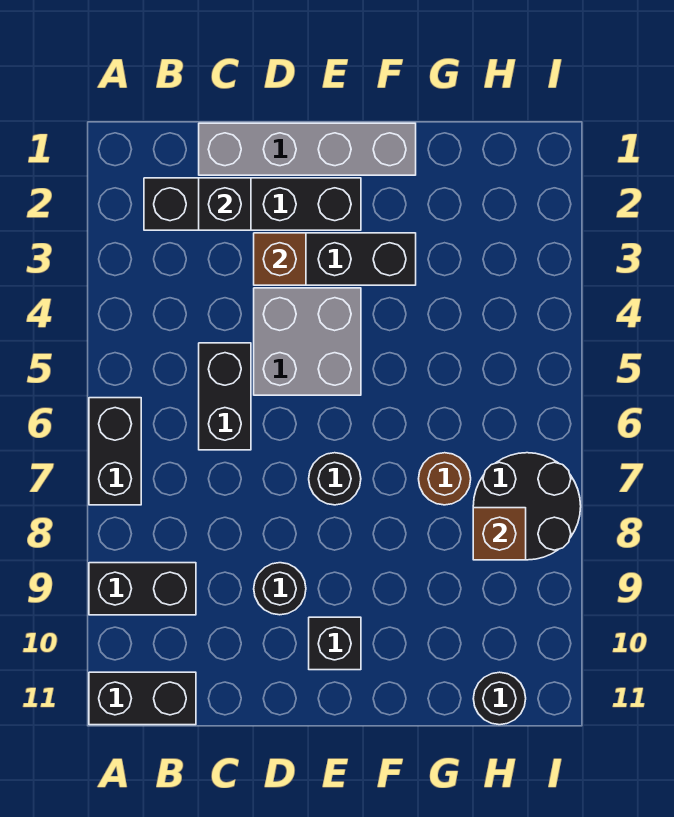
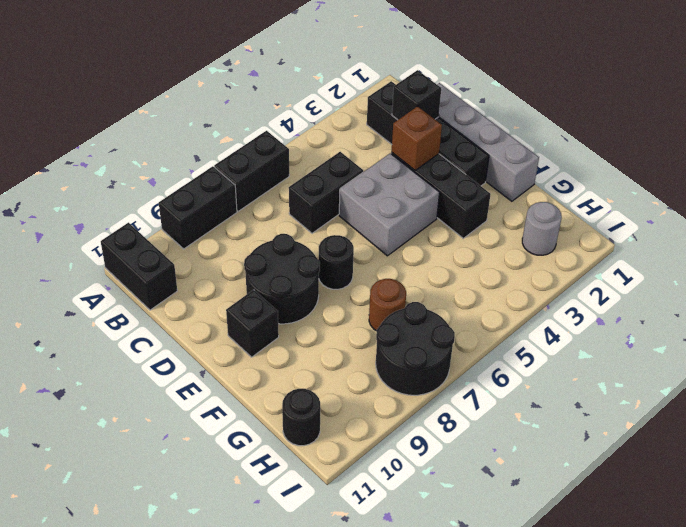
black 1x2 brick [89,563,196,615] -> black 1x2 brick turned to [159,166,237,249]
black 1x1 round brick [254,563,306,615] -> black 2x2 round brick [244,234,320,324]
none -> grey 1x1 round brick [522,202,562,255]
brown 1x1 brick [473,508,526,560] -> none

